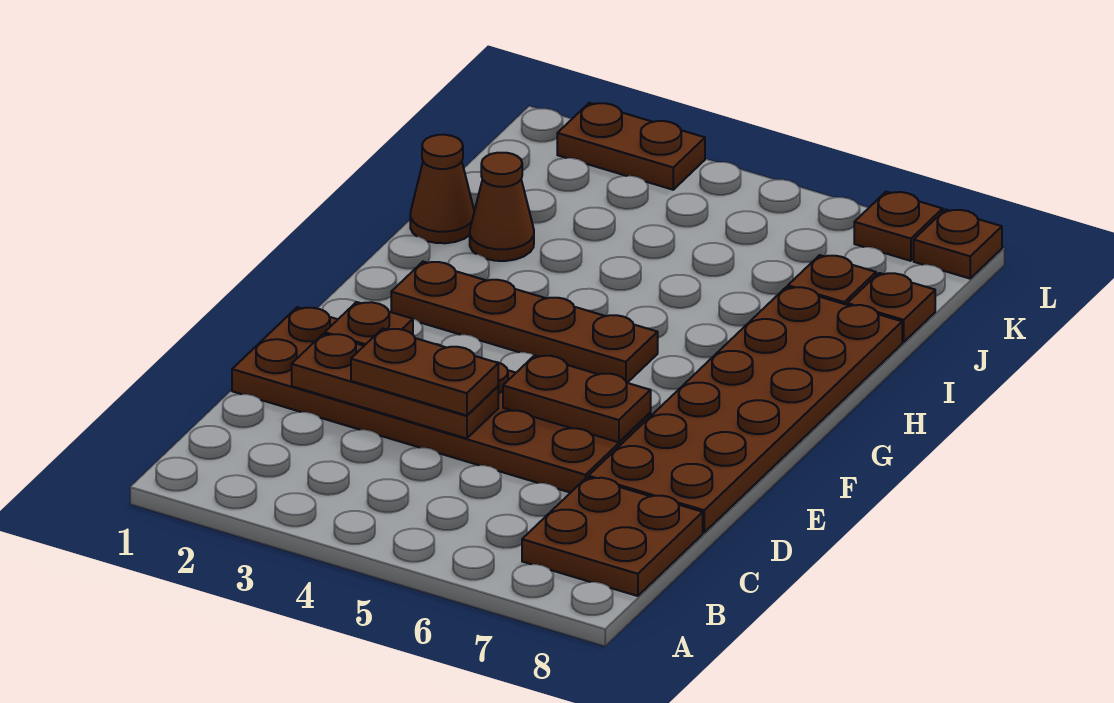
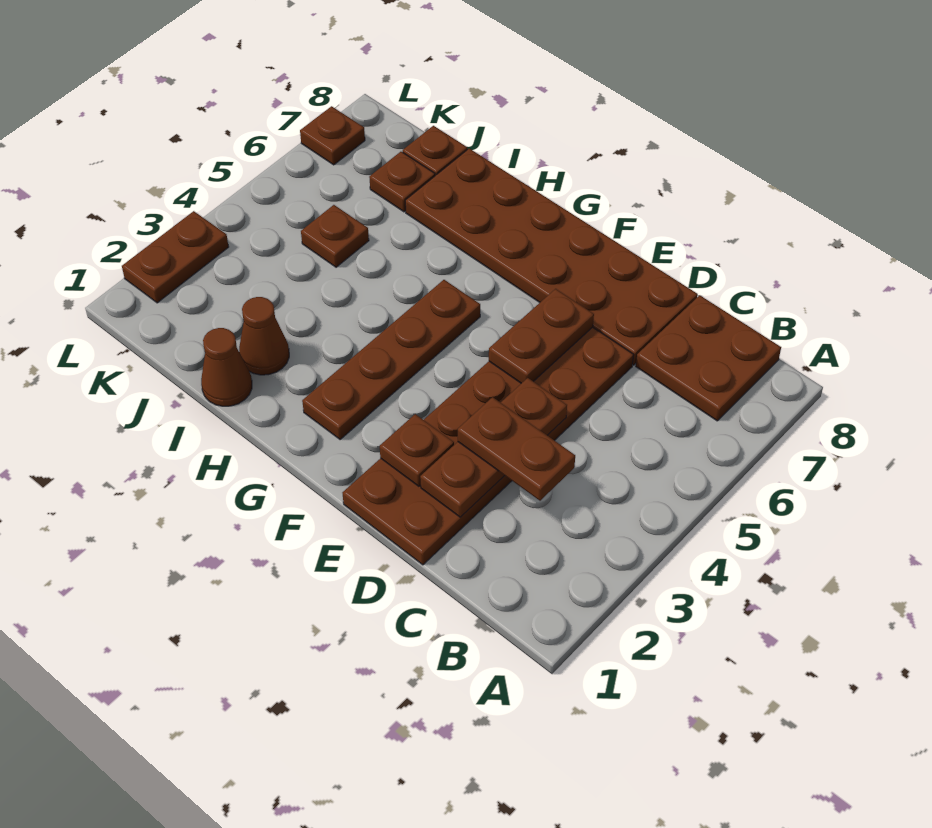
brown 1x2 plate [351,328,498,415] -> brown 1x2 plate turned to [458,397,575,501]
brown 1x1 plate [914,209,1002,279] -> brown 1x1 plate moved to [301,205,369,267]

